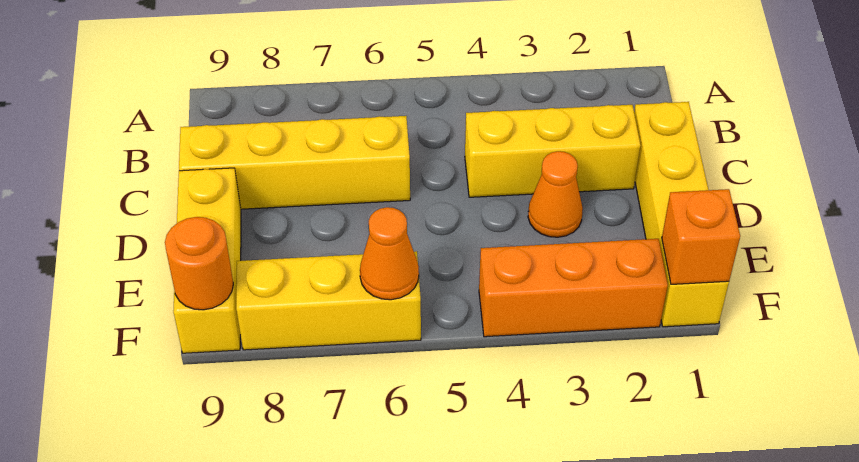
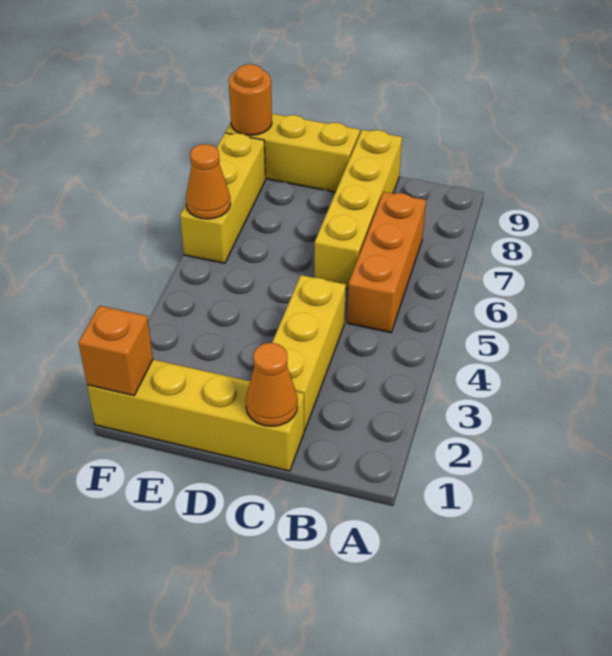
orange 1x1 cone [528,151,583,237] -> orange 1x1 cone moved to [246,343,298,426]
orange 1x3 brick [479,239,668,337] -> orange 1x3 brick moved to [347,192,426,333]

